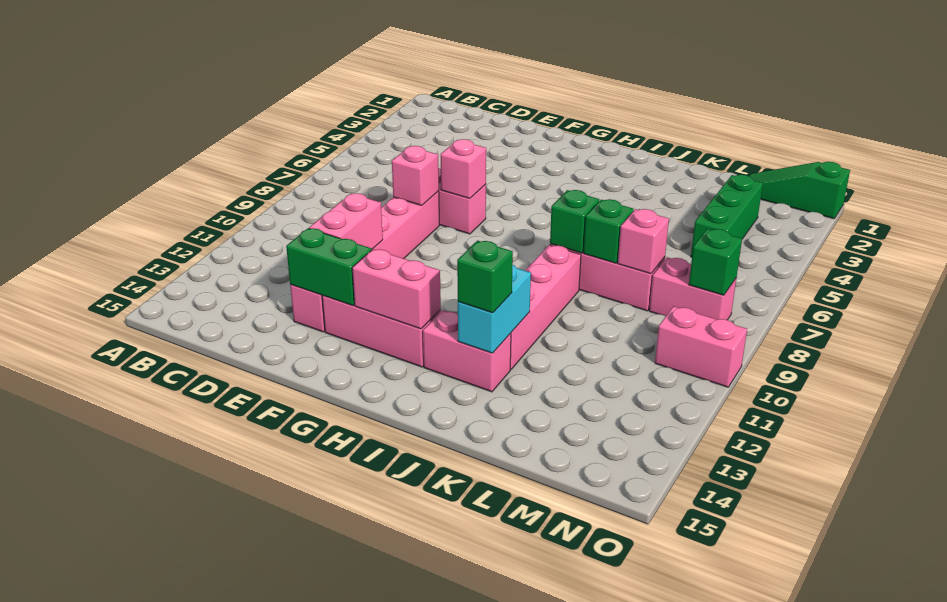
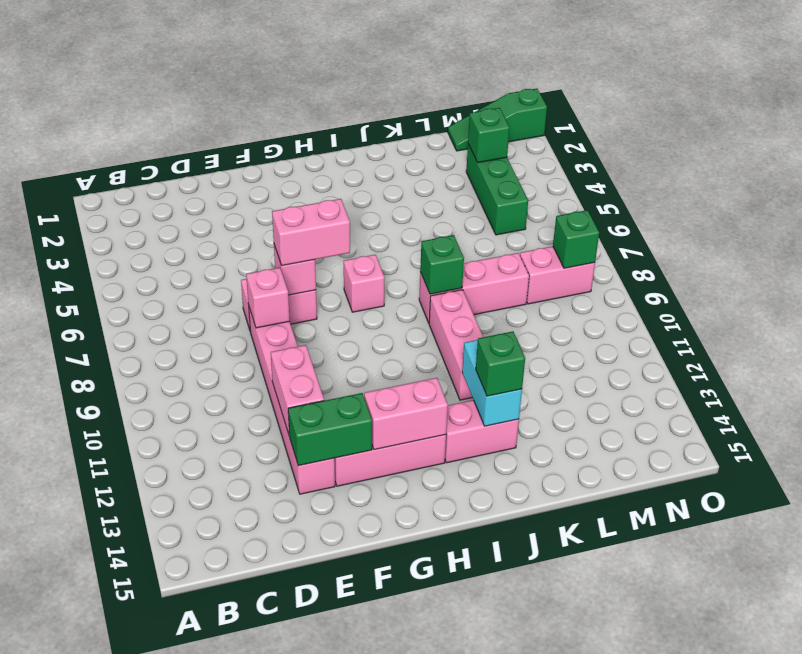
pink 1x4 brick [510,245,581,370] -> pink 1x3 brick [429,290,483,400]
green 1x1 brick [584,199,634,263] -> green 1x1 brick moved to [468,108,510,163]
pink 1x1 brick [618,209,669,274] -> pink 1x1 brick moved to [344,255,385,312]
pink 1x2 brick [655,306,747,387] -> pink 1x2 brick moved to [272,199,350,266]

